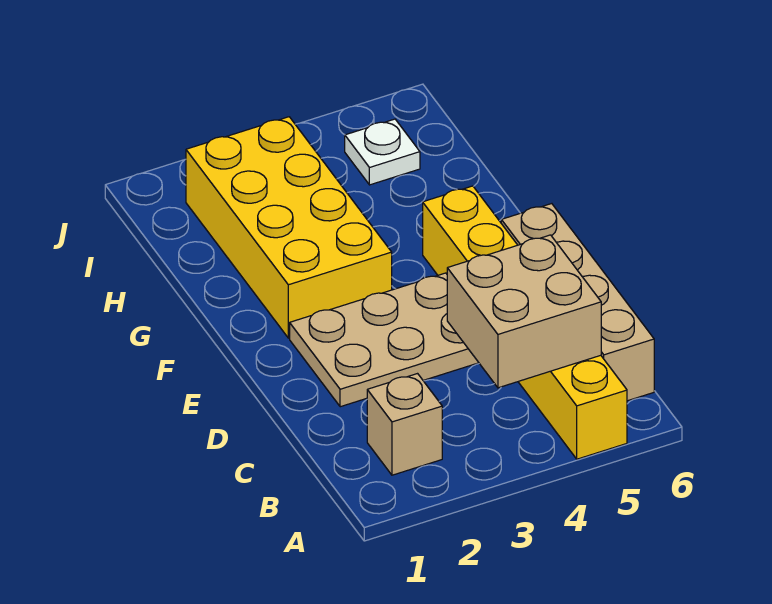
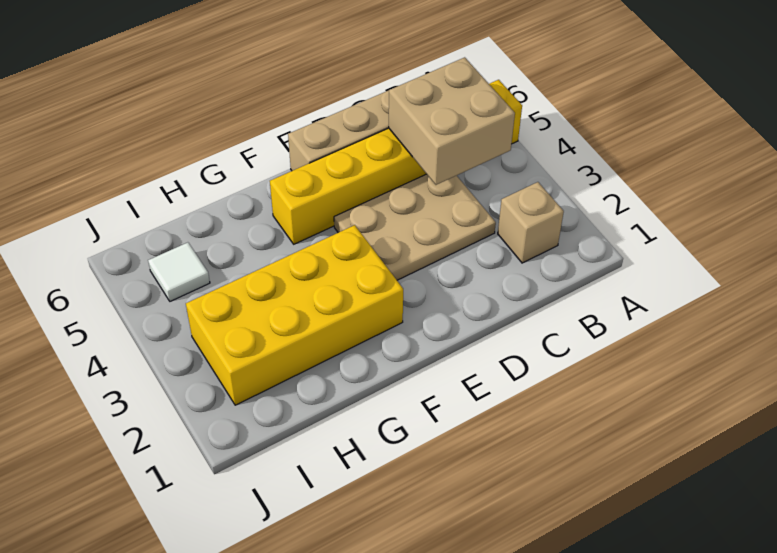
tan 2x3 plate [290,273,479,407] -> tan 2x3 plate turned to [334,174,496,280]
white 1x1 plate [345,119,420,185] -> white 1x1 tile [148,242,210,301]

